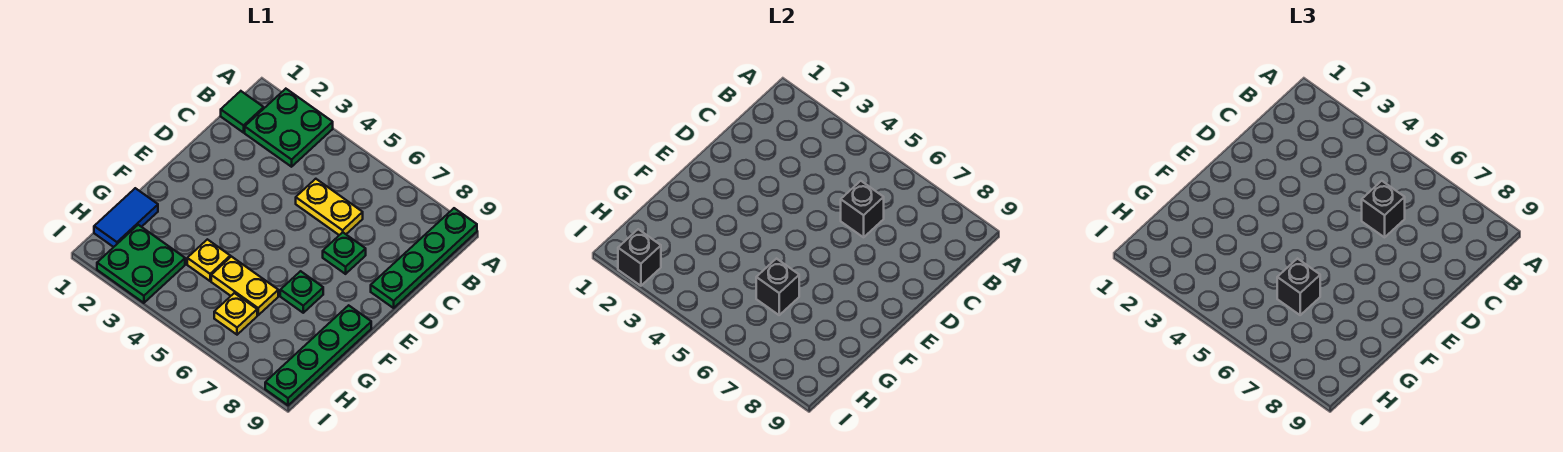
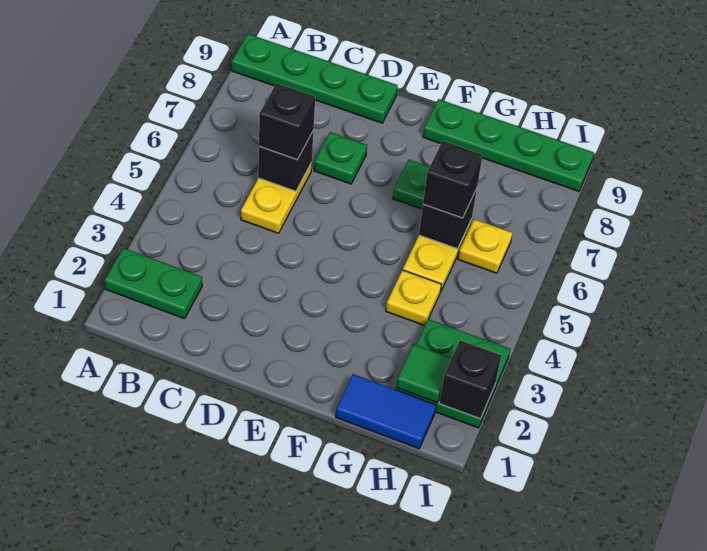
green 2x2 plate [245,89,333,167] -> green 1x2 plate [105,248,202,319]
green 1x1 tile [221,91,264,133] -> green 1x1 tile moved to [396,344,451,403]

